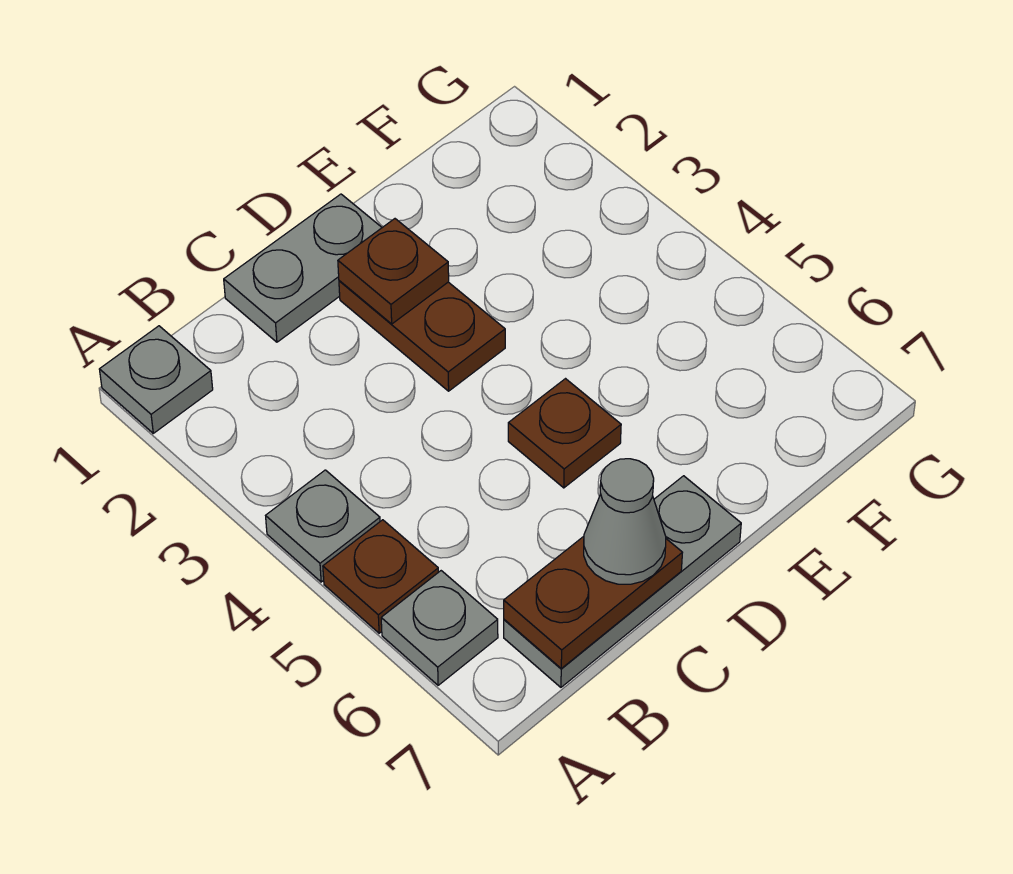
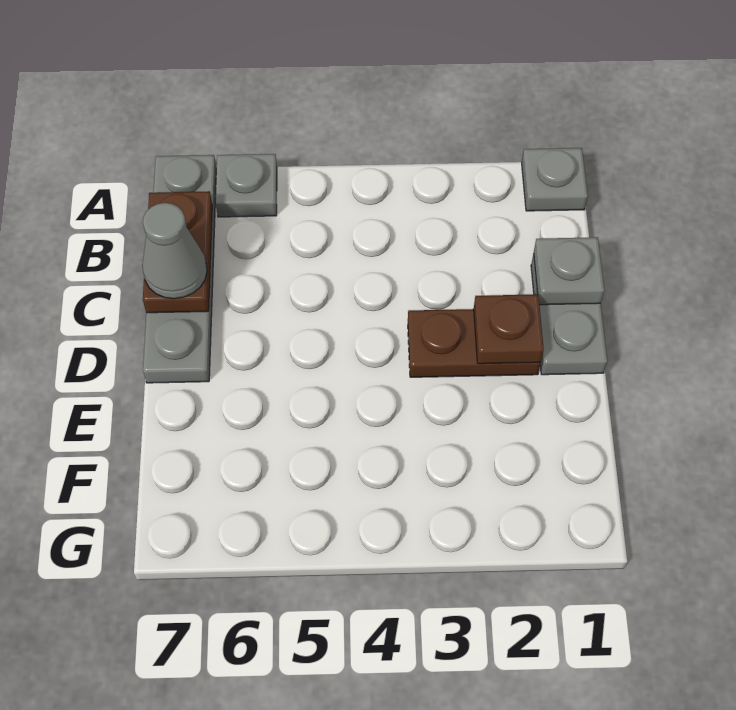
grey 1x1 plate [266,470,380,582] -> grey 1x1 plate moved to [534,237,604,305]
brown 1x1 plate [323,520,438,633] -> none
grey 1x3 plate [504,476,741,687] -> grey 1x4 plate [143,155,216,383]
brown 1x1 plate [508,379,621,488] -> none

